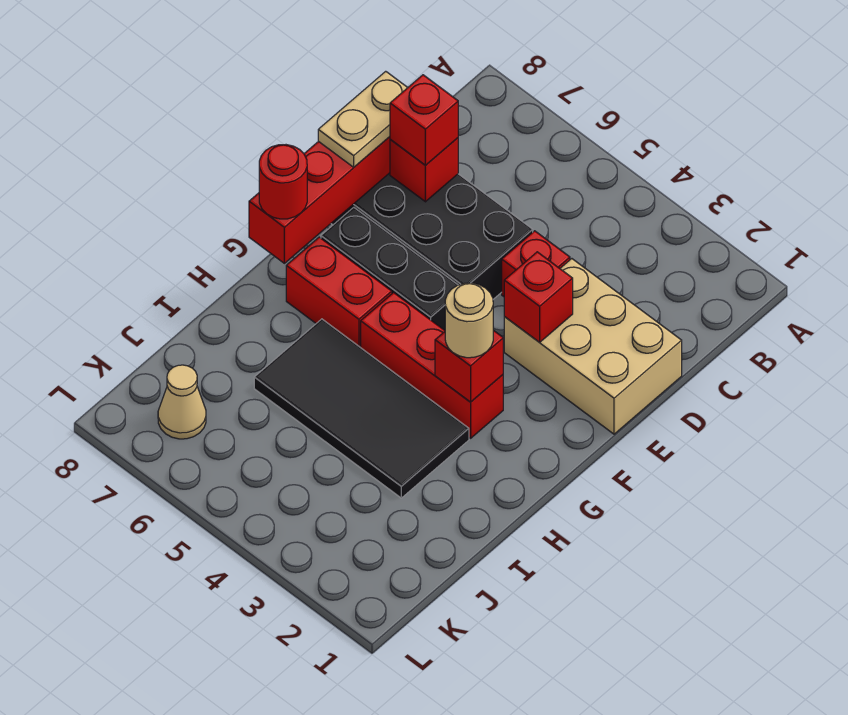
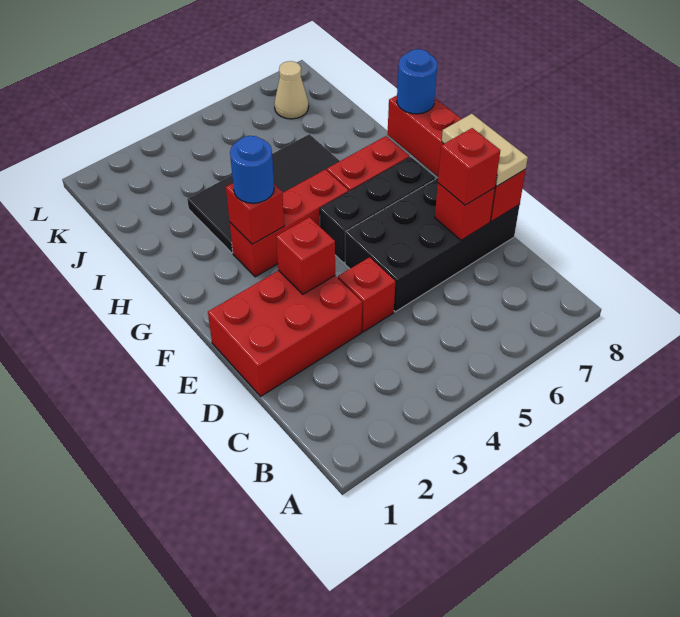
tan 2x3 brick [504,259,682,434] -> red 2x3 brick [208,270,362,396]
tan 1x1 round brick [445,283,493,358] -> blue 1x1 round brick [230,136,274,203]
red 1x1 round brick [259,145,307,219] -> blue 1x1 round brick [397,49,438,114]

